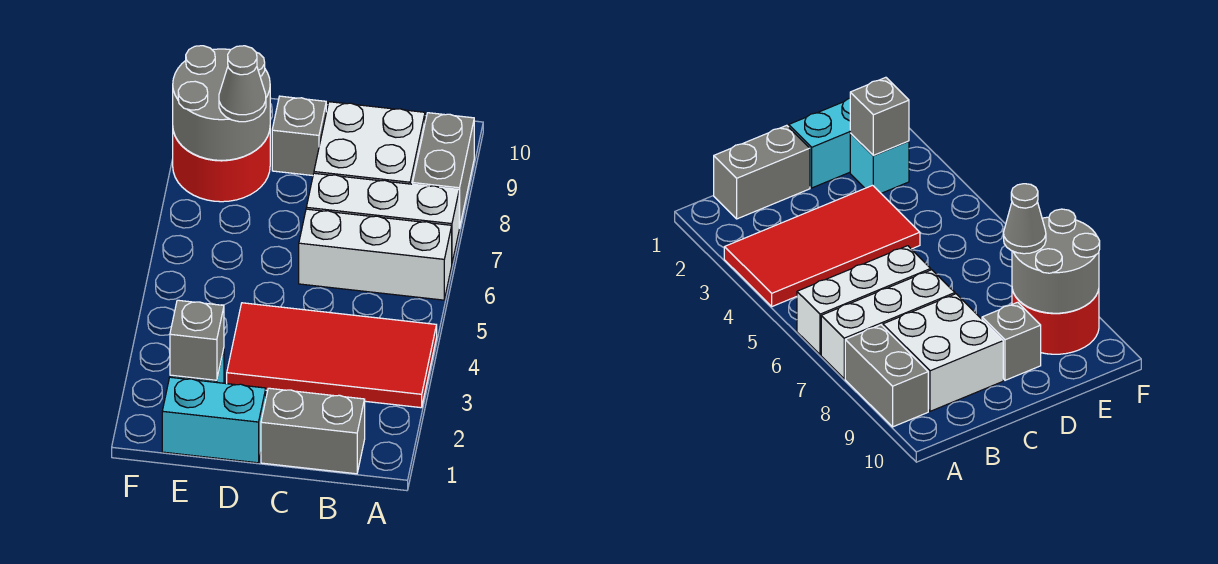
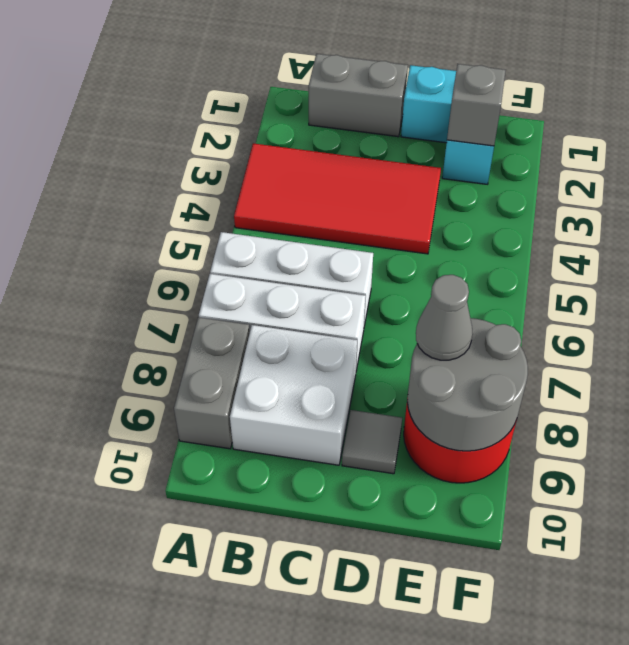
grey 1x1 brick [272,96,326,176] -> grey 1x1 tile [342,410,402,474]

